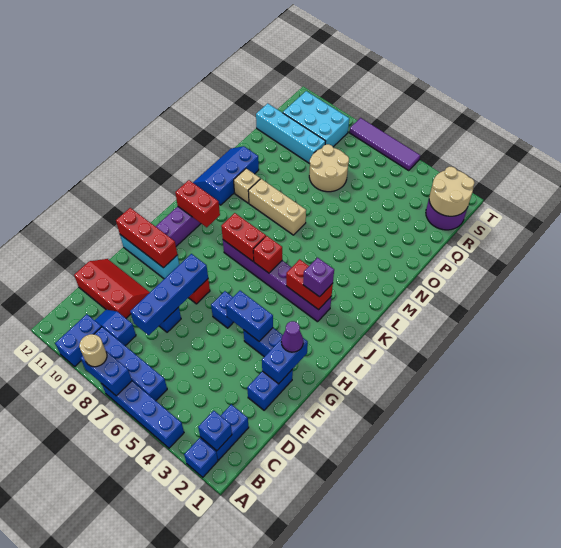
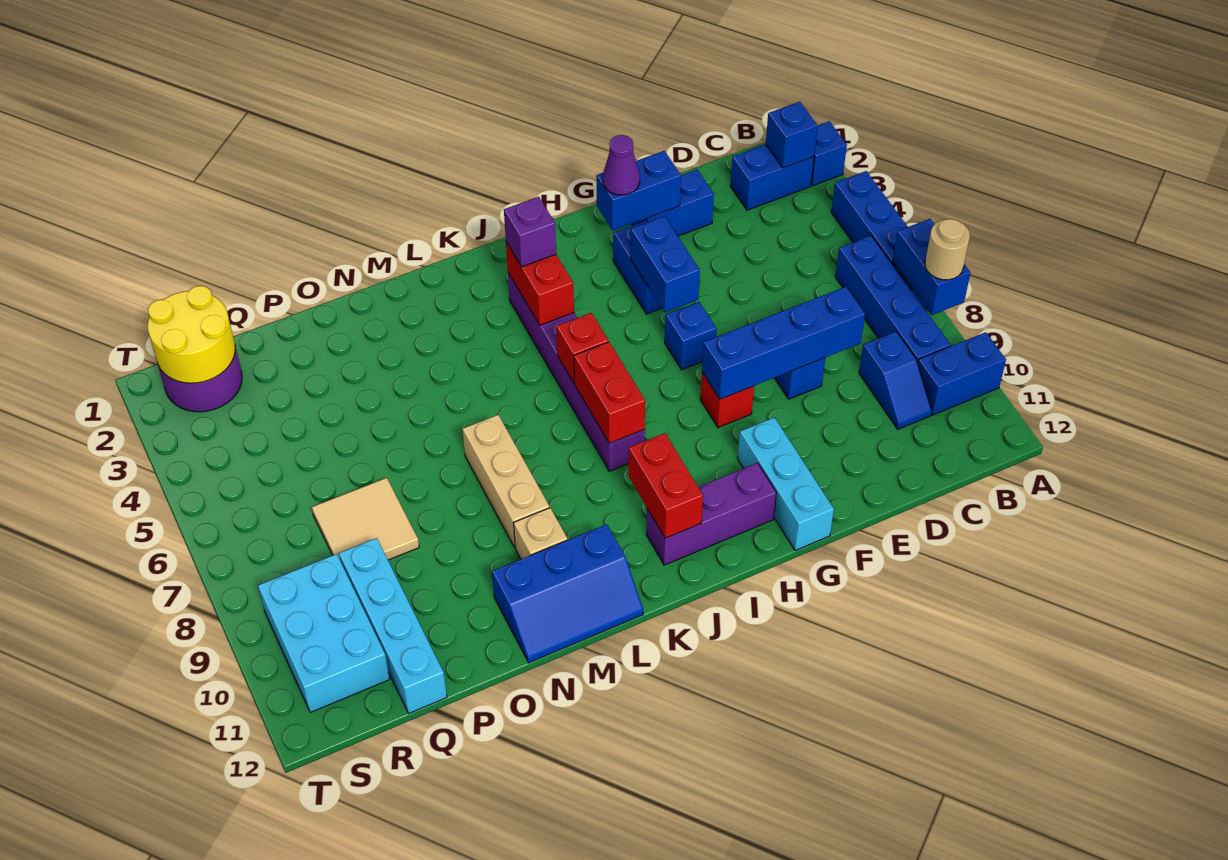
red 2x3 slope [74,259,150,318] -> none
red 1x3 brick [116,208,177,268] -> none
tan 2x2 round brick [309,144,349,192] -> tan 2x2 tile [312,478,419,560]
tan 2x2 round brick [429,167,474,216] -> yellow 2x2 round brick [148,286,235,383]
purple 1x4 tile [349,118,420,171] -> none

